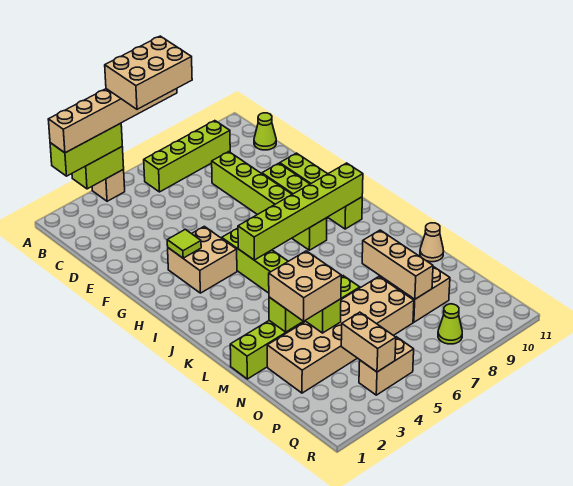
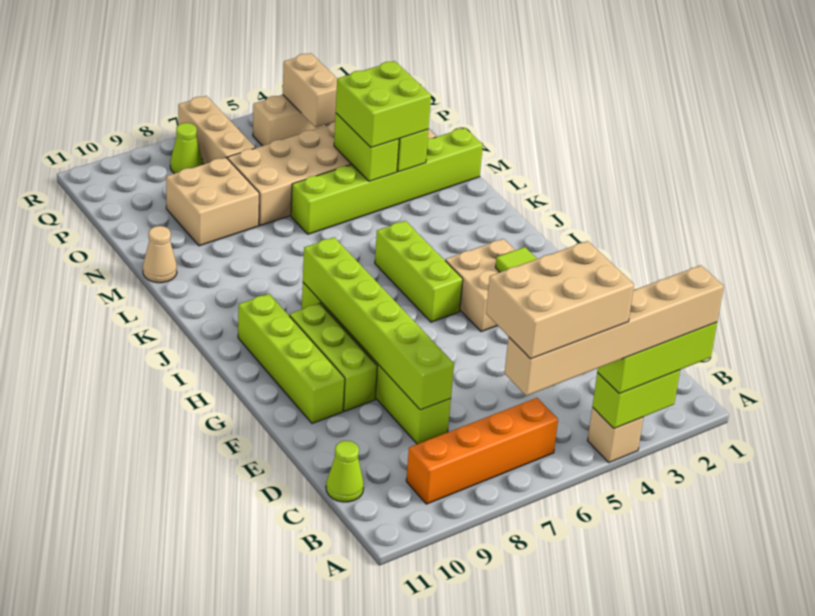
lime 1x4 brick [144,121,230,192] -> orange 1x4 brick [406,398,558,504]
lime 1x6 brick [238,163,363,260] -> lime 1x6 brick turned to [303,237,454,410]
tan 2x2 brick [269,251,341,321] -> lime 2x2 brick [336,61,431,148]
tan 1x3 brick [362,230,433,299] -> tan 1x3 brick moved to [178,96,255,164]

